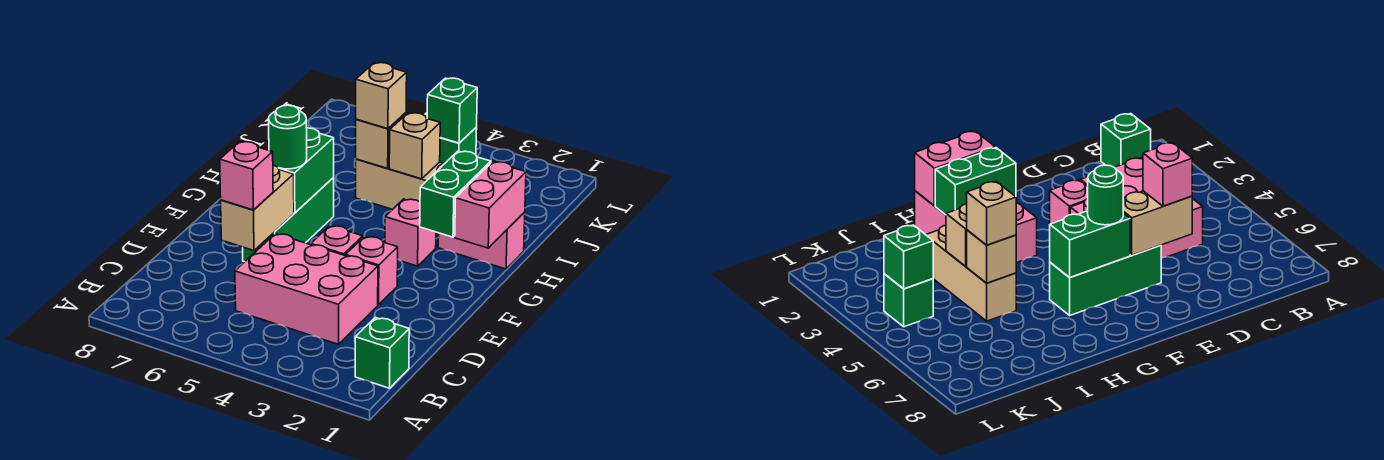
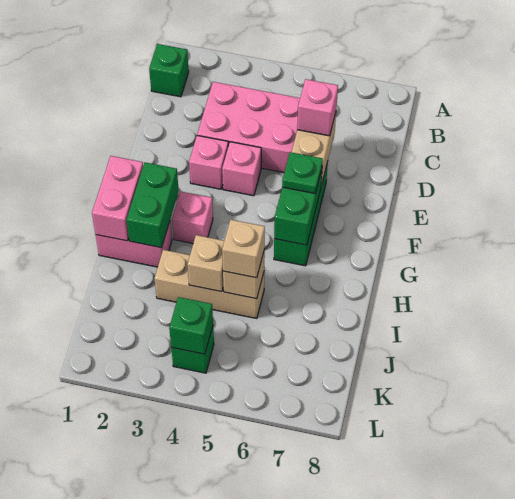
green 1x1 round brick [269,105,307,169] -> green 1x1 plate [282,152,323,193]

